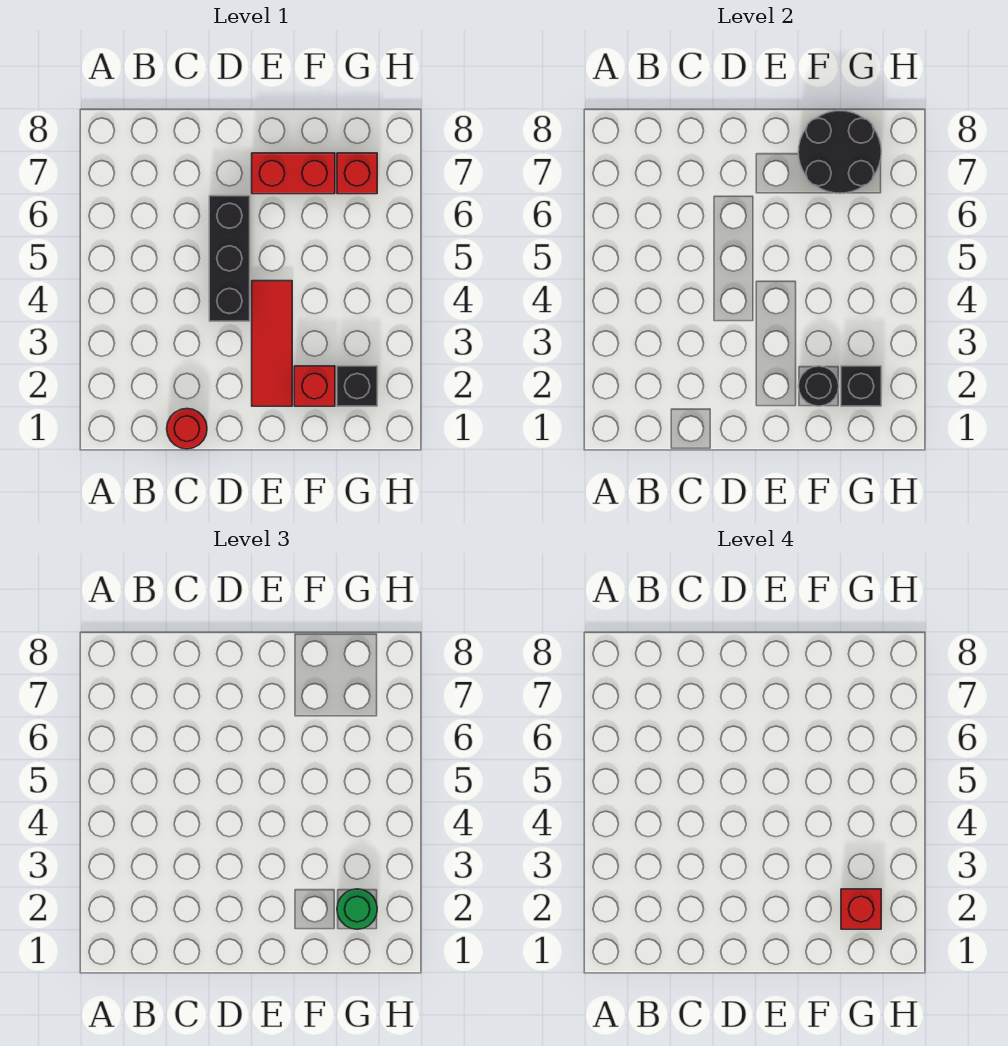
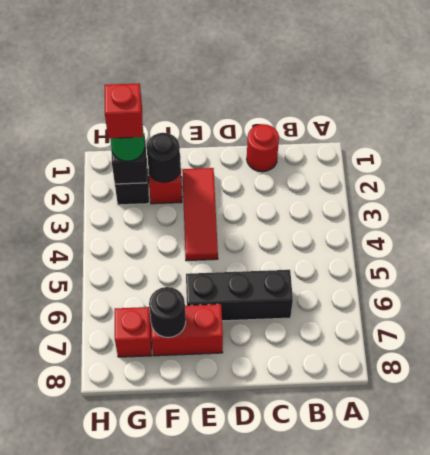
black 1x3 brick [209,196,250,321] -> black 1x3 brick turned to [186,270,293,321]
black 2x2 round brick [798,111,881,194] -> black 1x1 round brick [149,287,186,338]

